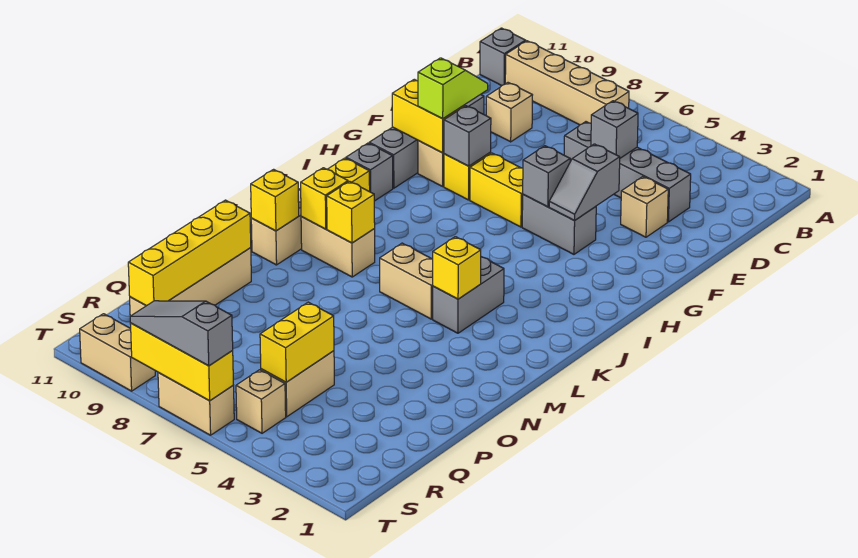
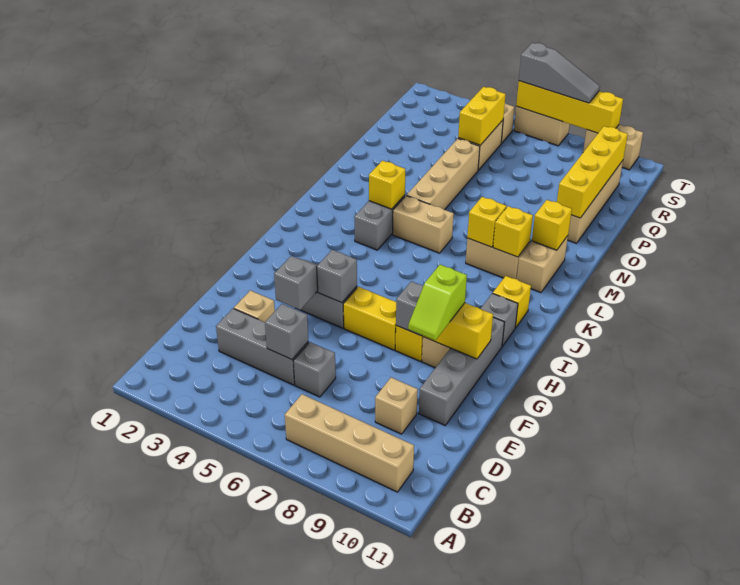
grey 1x1 brick [480,28,526,86] -> none
none -> tan 1x4 brick [407,139,480,210]
yellow 1x3 brick [131,323,233,401] -> yellow 1x4 brick [516,81,623,133]

